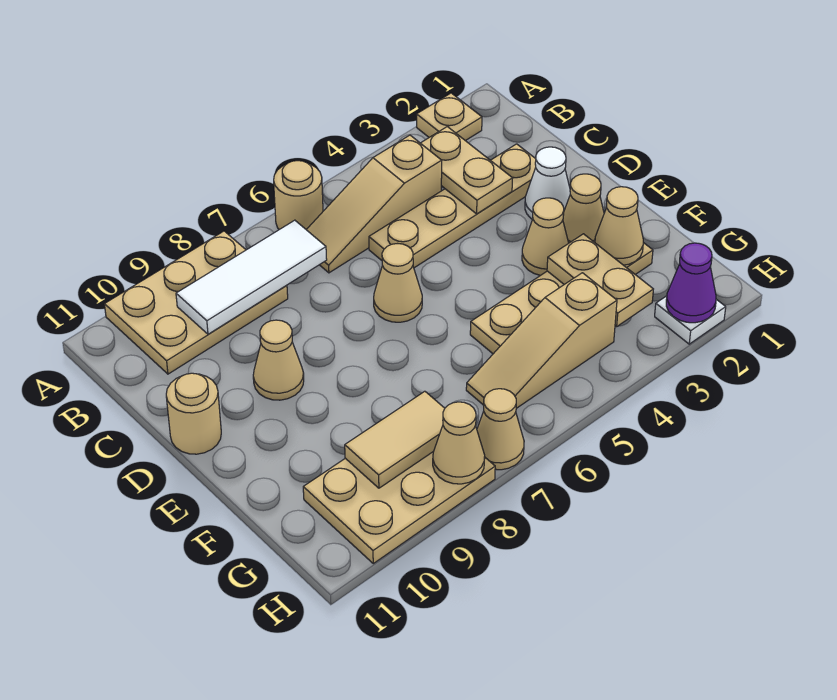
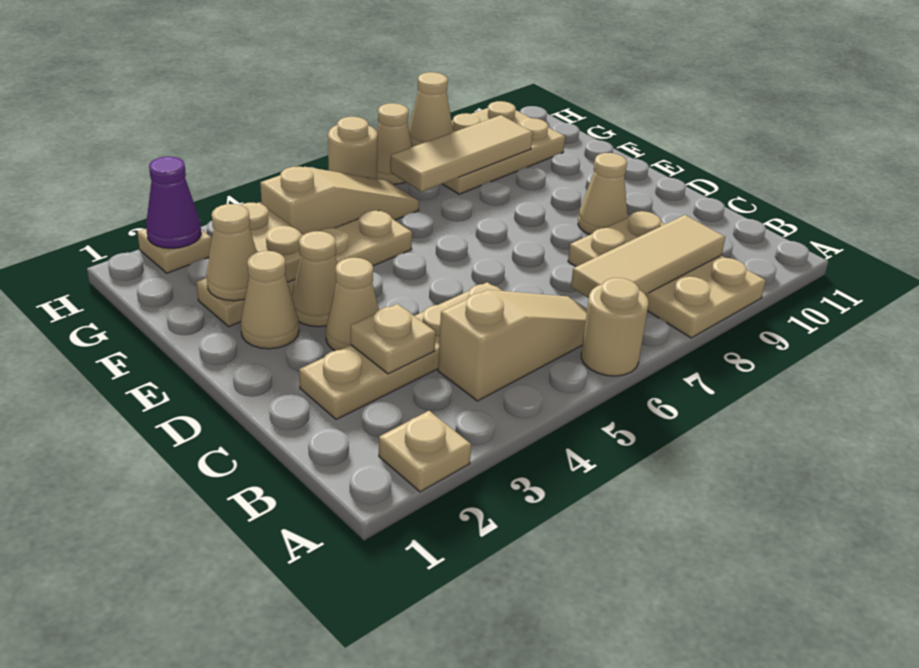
tan 2x3 plate [104,231,288,374] -> tan 2x3 plate turned to [568,211,766,338]
tan 1x2 plate [421,127,513,214] -> tan 1x1 plate [351,304,436,374]
white 1x3 tile [176,220,327,334] -> tan 1x3 tile [571,215,726,298]
white 1x1 cone [525,147,570,219] -> none
tan 1x1 cone [374,244,422,322] -> tan 1x1 cone moved to [326,258,379,351]
tan 1x1 round brick [166,373,221,454] -> tan 1x1 round brick moved to [328,117,377,179]
tan 1x2 tile [345,391,445,488] -> tan 1x3 tile [390,115,533,192]
white 1x1 plate [655,296,726,344] -> tan 1x1 plate [137,229,212,273]

